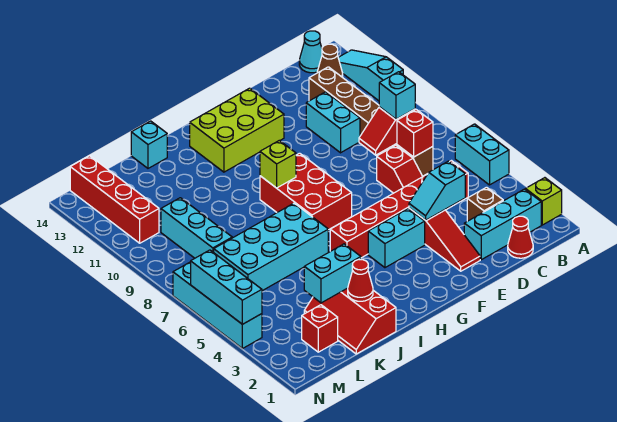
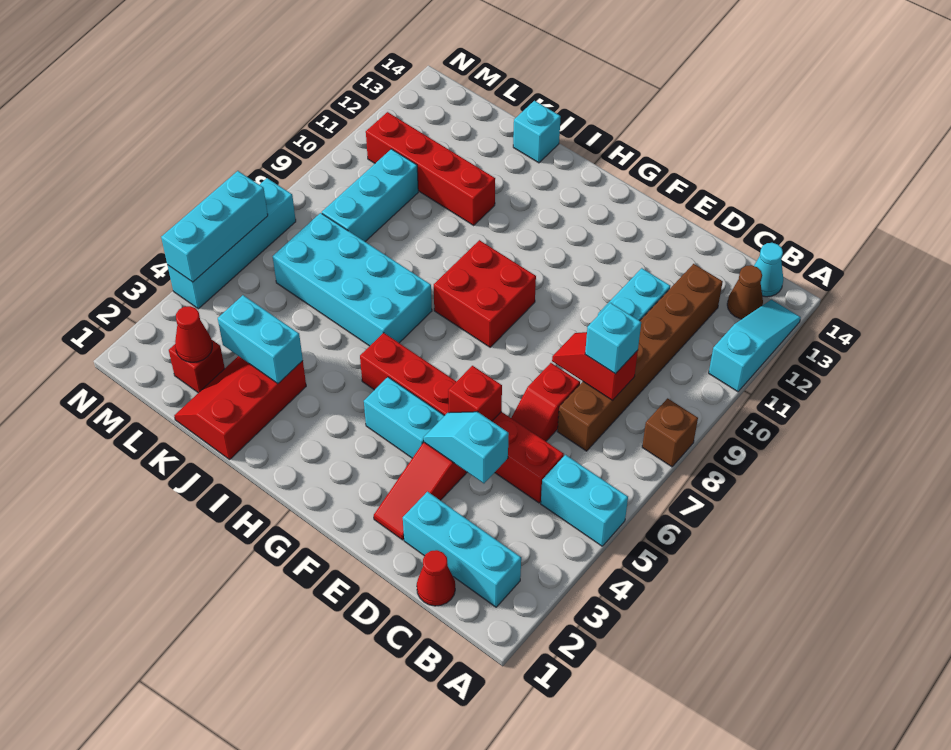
lime 1x1 brick [526,178,562,225] -> none
cyan 1x2 brick [455,124,509,185] -> cyan 1x2 brick turned to [541,455,628,546]
brown 1x1 brick [467,187,503,221] -> brown 1x1 brick moved to [642,398,698,467]
red 1x1 brick [397,110,433,157] -> red 1x1 brick moved to [448,366,502,421]
lime 2x3 brick [190,88,284,172] -> none
red 2x3 brick [260,153,352,230] -> red 2x2 brick [434,240,536,347]
lime 1x1 brick [260,140,296,188] -> none
red 1x1 cone [348,260,373,301] -> red 1x1 cone moved to [175,306,212,362]
red 1x4 brick [70,156,159,243] -> red 1x4 brick turned to [366,112,495,225]

